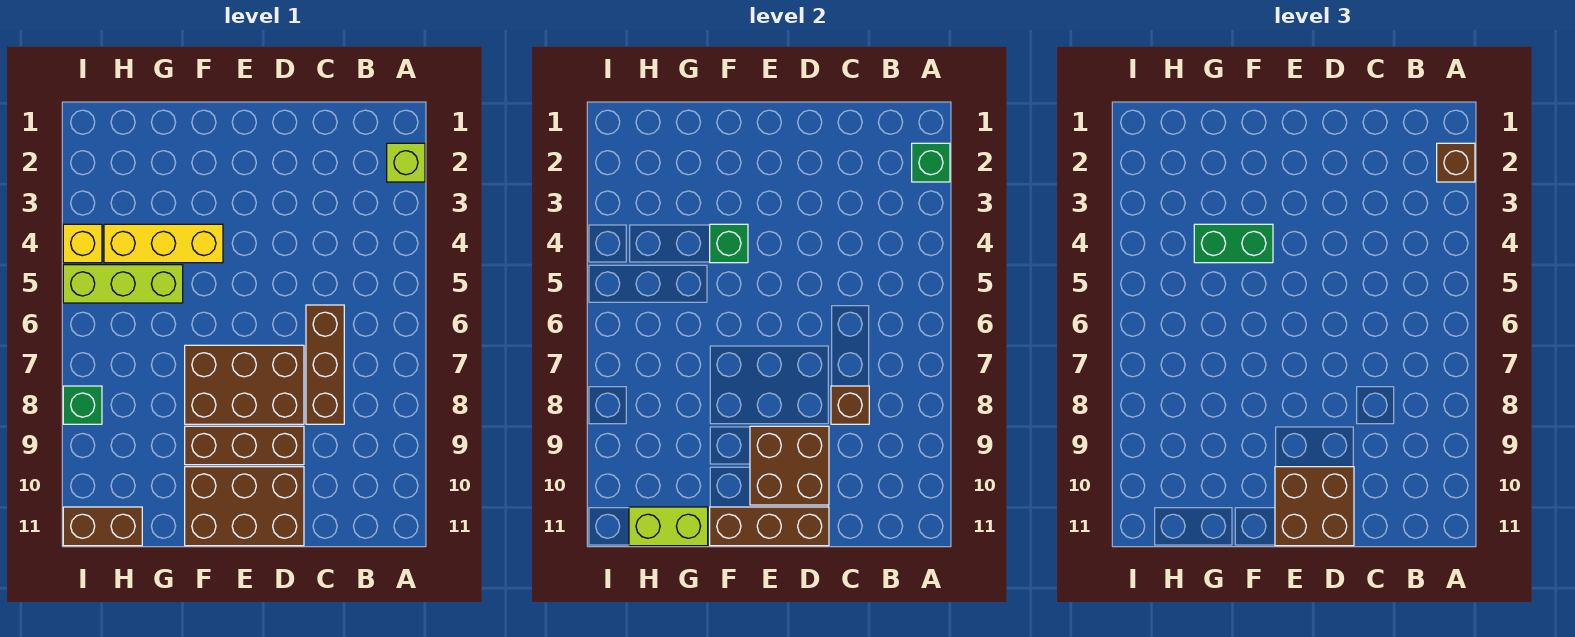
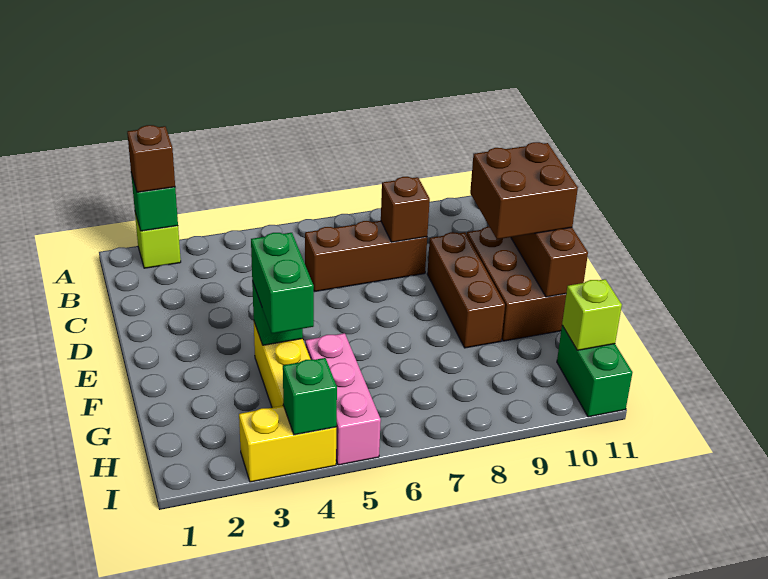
brown 2x3 brick [185,345,304,424] -> none
brown 2x2 brick [750,426,829,505] -> none
lime 1x3 brick [63,265,183,303] -> pink 1x3 brick [305,333,381,465]
lime 1x2 brick [629,507,708,546] -> lime 1x1 brick [562,279,622,350]
brown 1x2 brick [63,507,142,546] -> green 1x2 brick [557,325,632,417]
yellow 1x1 brick [63,224,102,263] -> yellow 1x2 brick [239,406,336,482]
green 1x1 brick [63,386,102,424] -> green 1x1 brick moved to [283,358,337,435]

